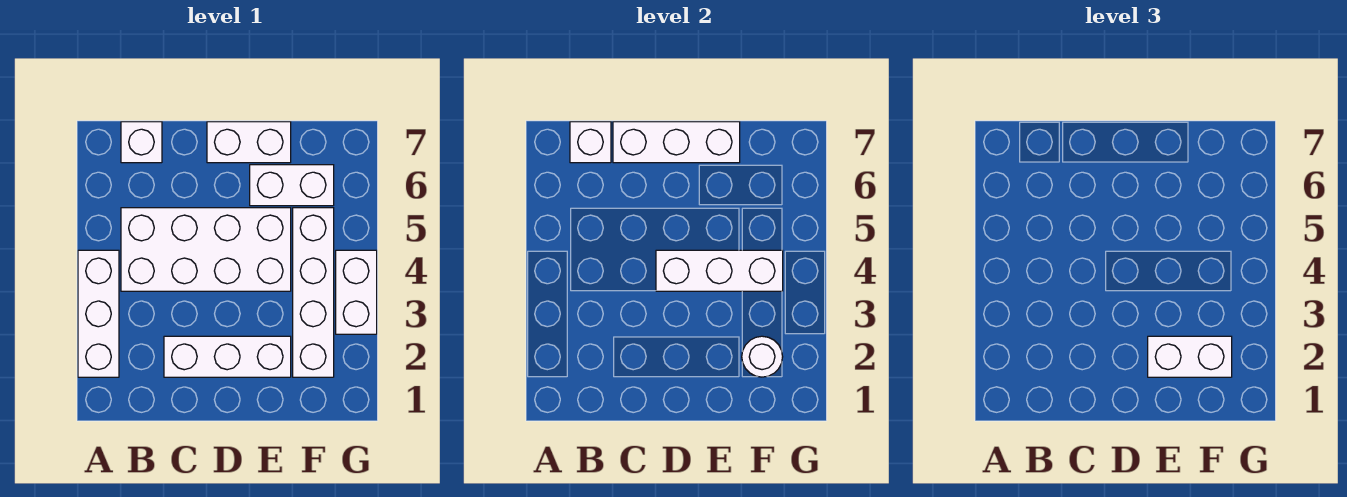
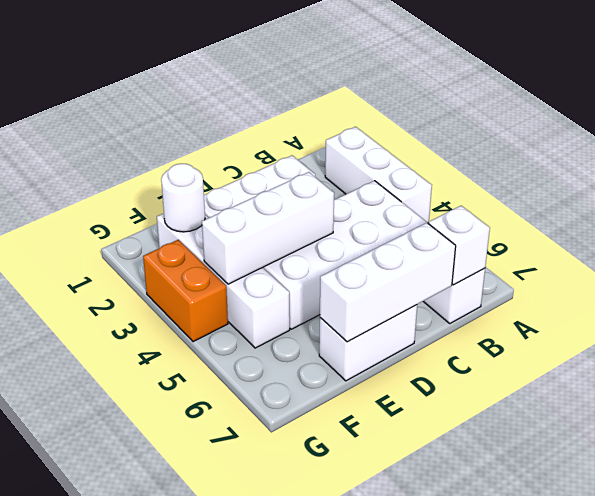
white 1x2 brick [1148,336,1232,377] -> none
white 1x2 brick [250,165,334,206] -> none
white 1x2 brick [336,250,377,334] -> orange 1x2 brick [143,240,228,342]

